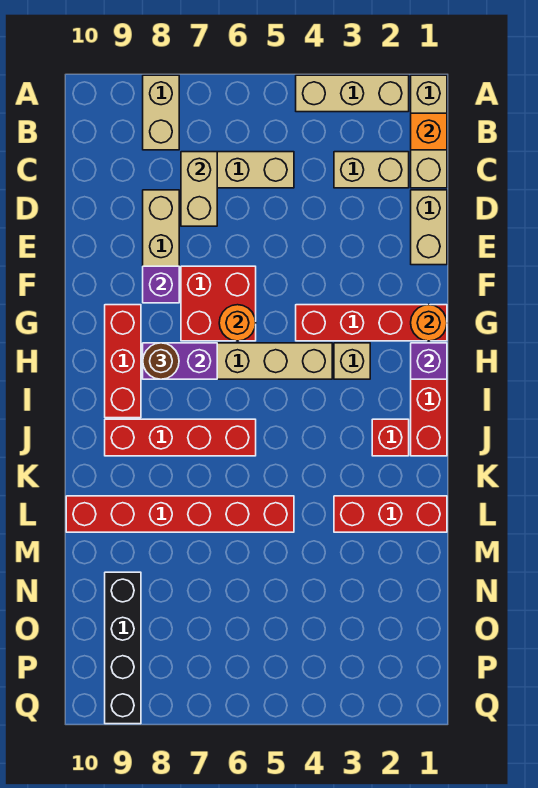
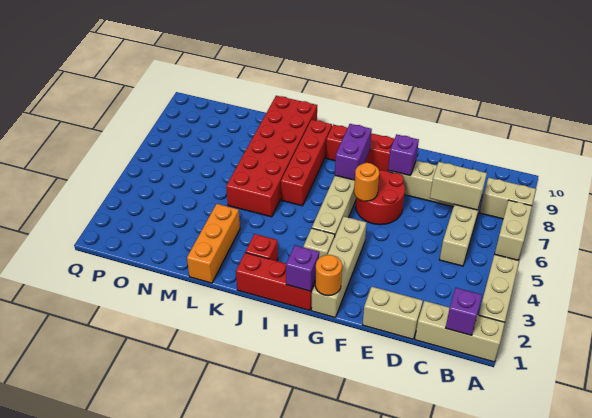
orange 1x1 brick [411,113,447,150] -> purple 1x1 brick [446,288,482,335]
tan 1x2 brick [334,152,409,188] -> tan 1x2 brick moved to [495,200,532,260]
red 2x2 brick [181,266,256,341] -> red 2x2 round brick [356,170,405,225]
red 1x4 brick [296,305,447,341] -> tan 1x4 brick [311,217,366,317]
brown 1x1 round brick [143,343,179,379] -> none
red 1x3 brick [334,496,447,532] -> orange 1x3 brick [187,204,240,283]
red 1x6 brick [66,496,294,532] -> red 2x6 brick [226,96,317,217]
black 1x4 brick [105,572,141,724] -> none

